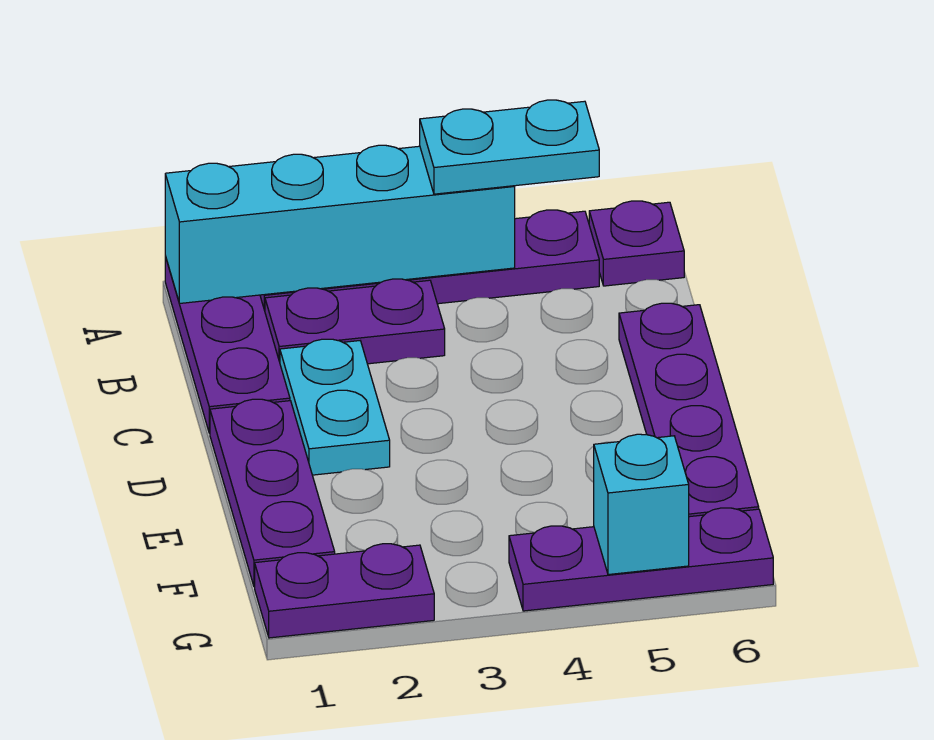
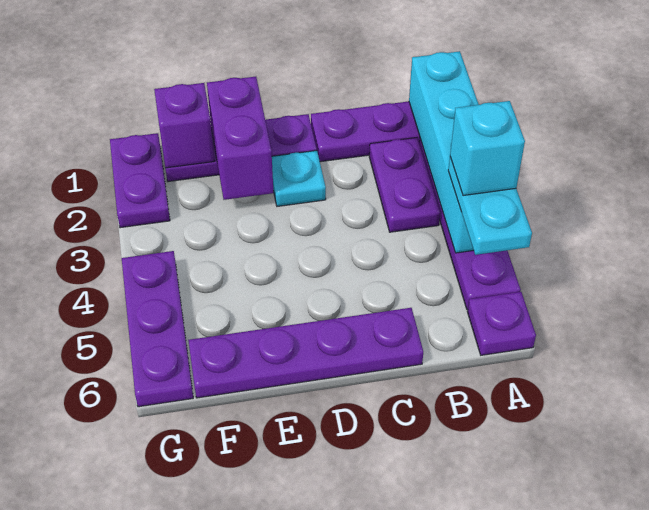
cyan 1x2 plate [280,339,390,475] -> cyan 1x1 plate [272,151,326,206]
none -> purple 1x2 brick [207,77,274,200]
none -> purple 1x1 brick [154,83,214,168]
cyan 1x1 brick [594,434,689,575] -> cyan 1x1 brick moved to [450,101,525,196]

